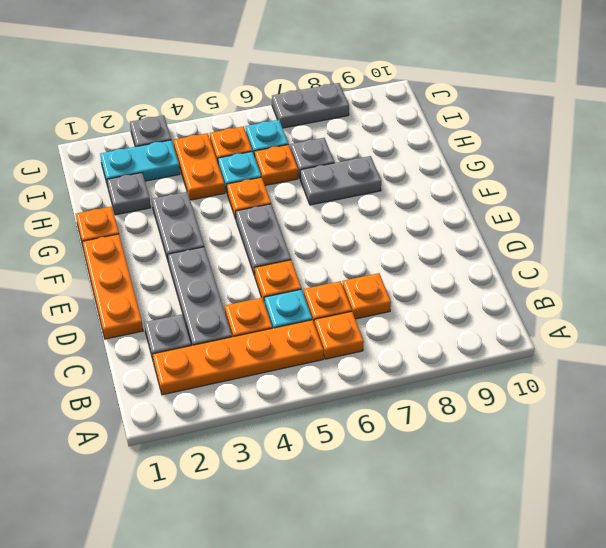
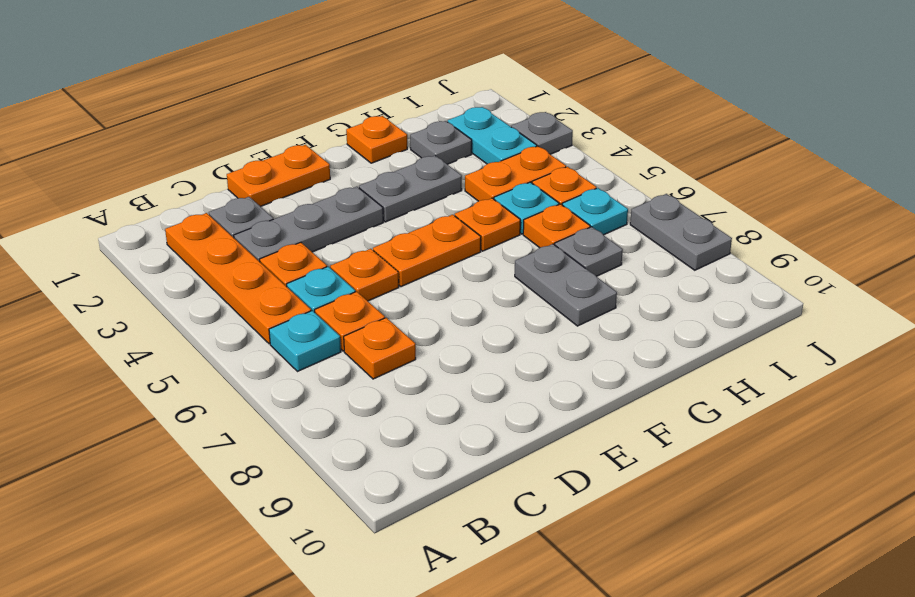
orange 1x1 plate [315,312,364,359] -> cyan 1x1 plate [269,311,341,372]
orange 1x3 plate [82,234,143,339] -> orange 1x2 plate [227,145,330,207]
grey 1x2 plate [236,204,291,276] -> orange 1x2 plate [373,215,481,287]

